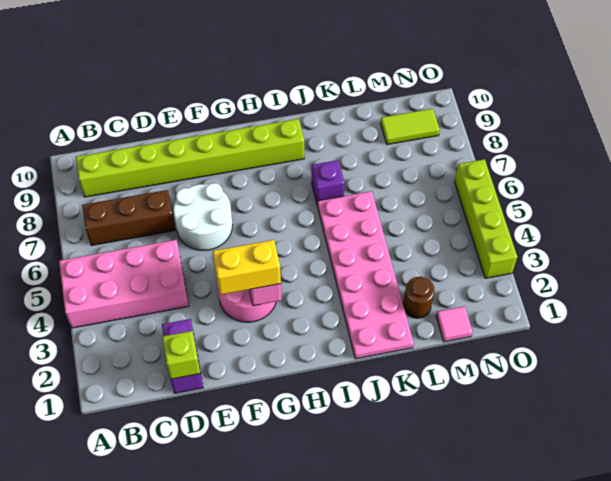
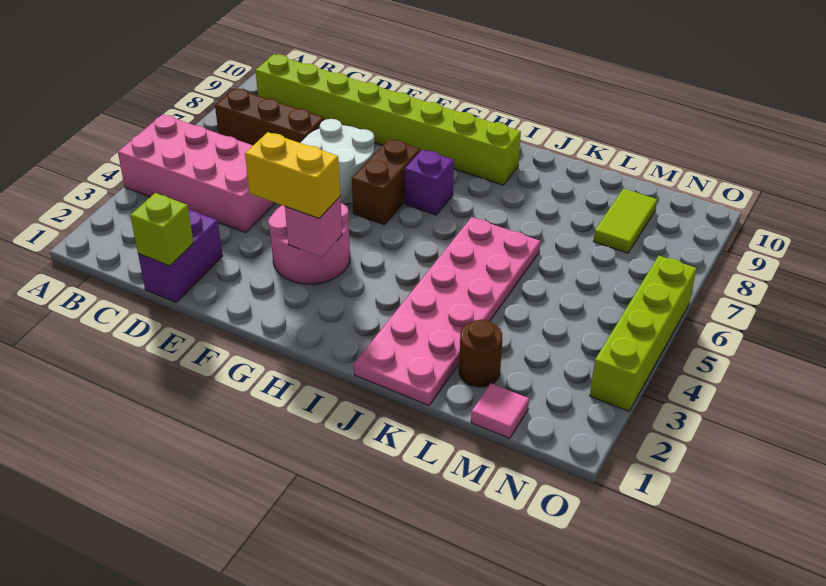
none -> brown 1x2 brick [352,139,420,225]
purple 1x1 brick [312,160,344,205] -> purple 1x1 brick moved to [405,150,454,215]
lime 1x2 tile [380,109,440,145] -> lime 1x2 tile turned to [594,189,657,253]

